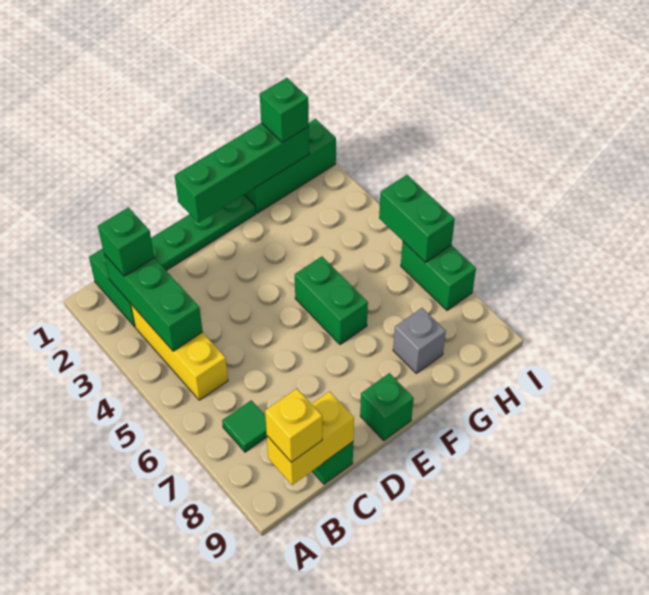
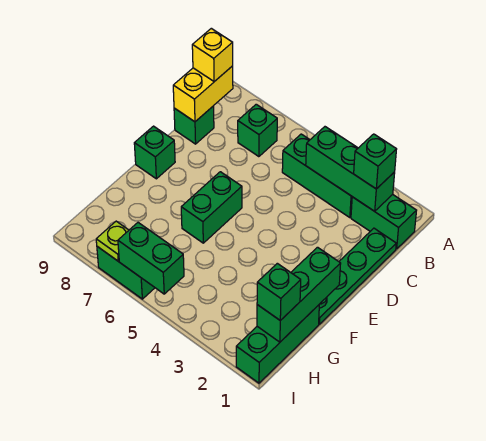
yellow 1x3 brick [131,305,228,400] -> green 1x3 brick [282,134,352,218]
green 1x1 tile [222,400,267,452] -> green 1x1 brick [238,104,277,157]
green 1x4 brick [174,123,309,223] -> green 1x3 brick [257,247,341,342]
green 1x2 brick [295,256,368,345] -> green 1x2 brick turned to [181,172,242,243]
grey 1x1 brick [393,308,446,373] -> none
none -> lime 1x1 plate [96,221,129,261]

